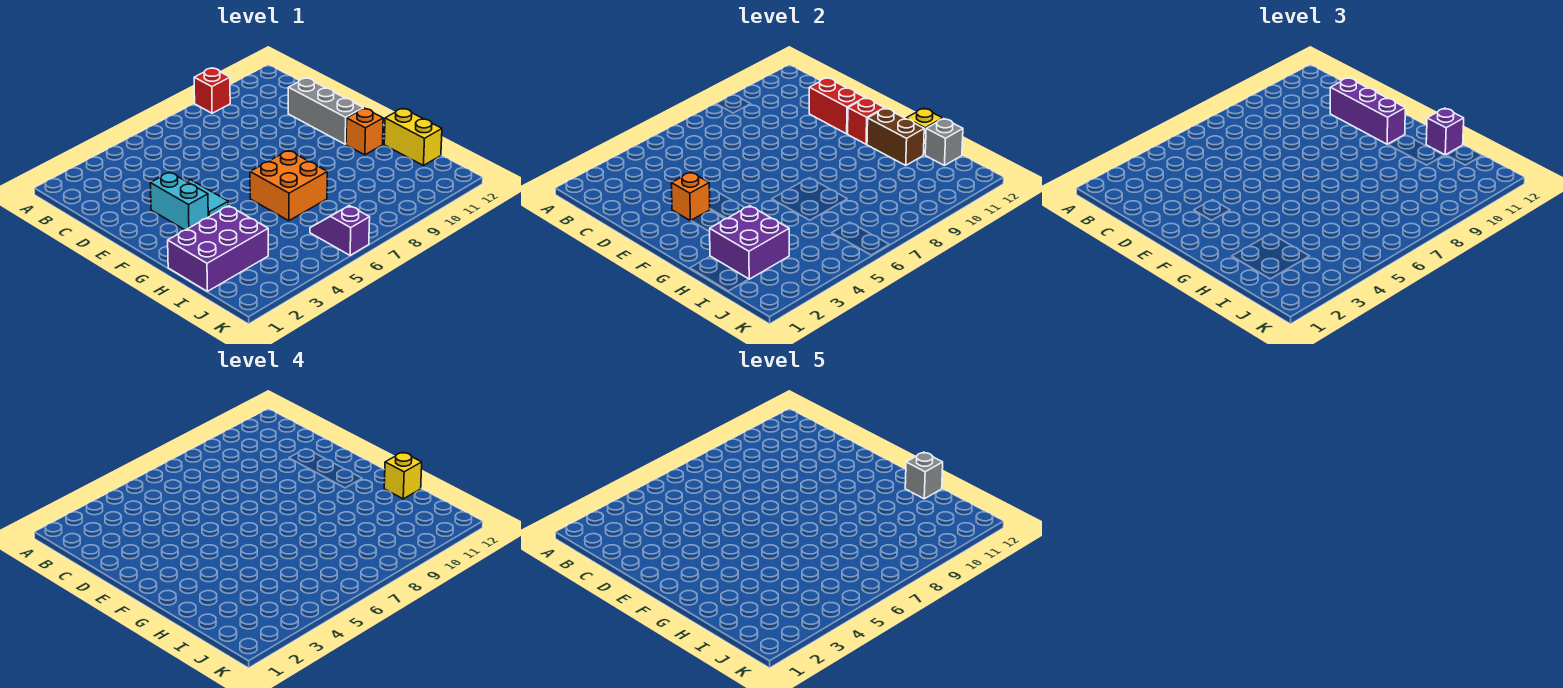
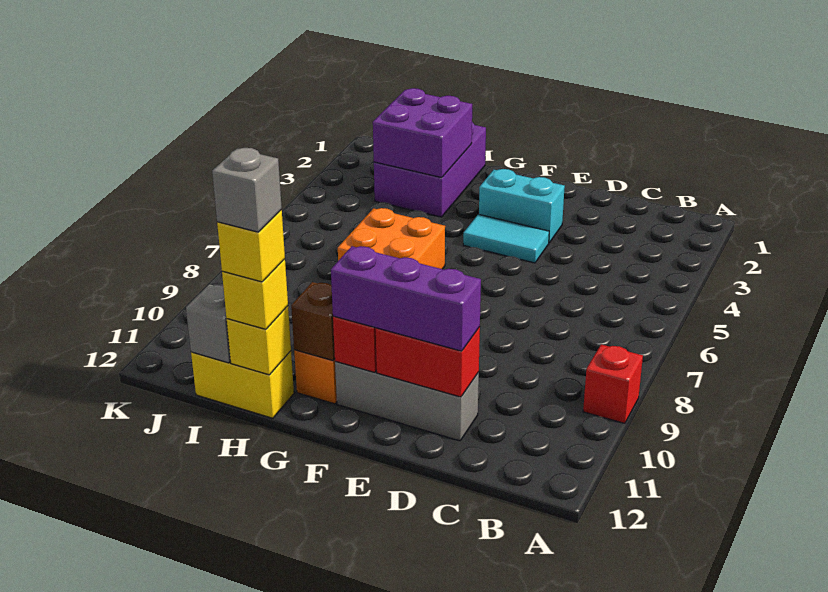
orange 1x1 brick [671,172,710,221] -> none
brown 1x2 brick [867,108,924,165] -> brown 1x1 brick [291,282,335,361]
purple 1x1 brick [1426,108,1464,155] -> yellow 1x1 brick [222,259,288,329]
purple 1x2 slope [310,206,370,255] -> none

